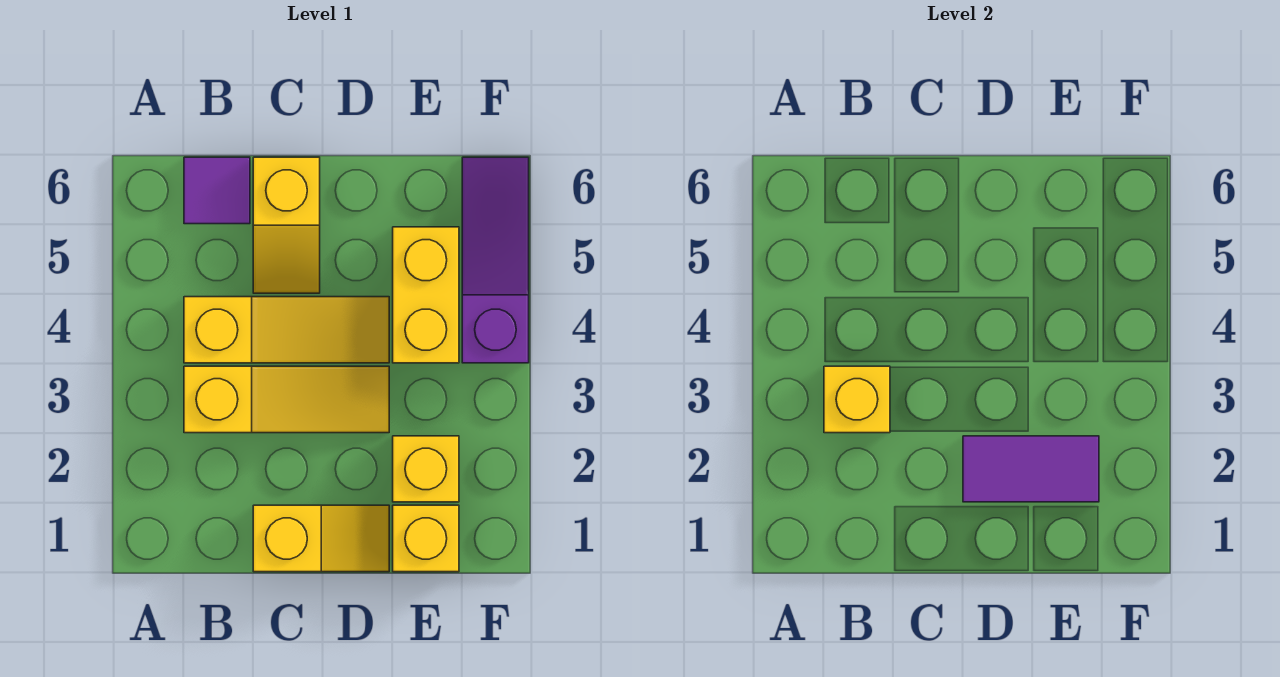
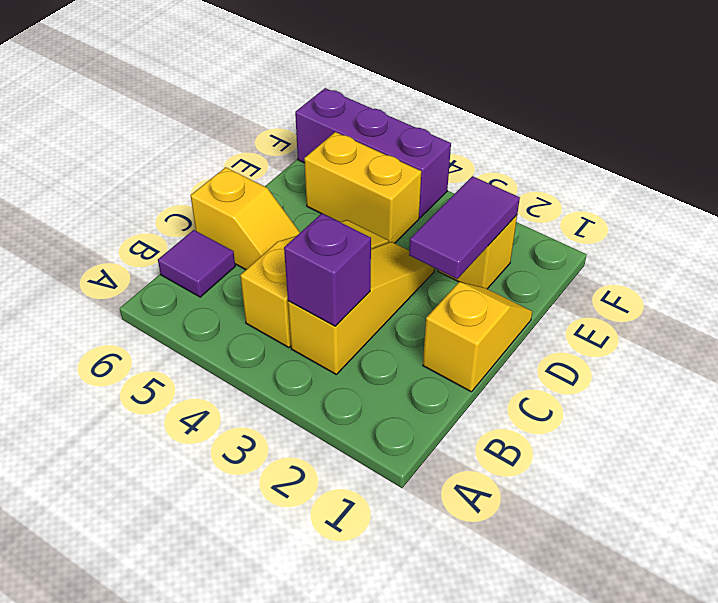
yellow 1x1 brick [824,366,890,433] -> purple 1x1 brick [284,213,371,326]
yellow 1x1 brick [393,505,459,572] -> none
purple 1x3 slope [462,157,529,363] -> purple 1x3 brick [295,88,451,218]

